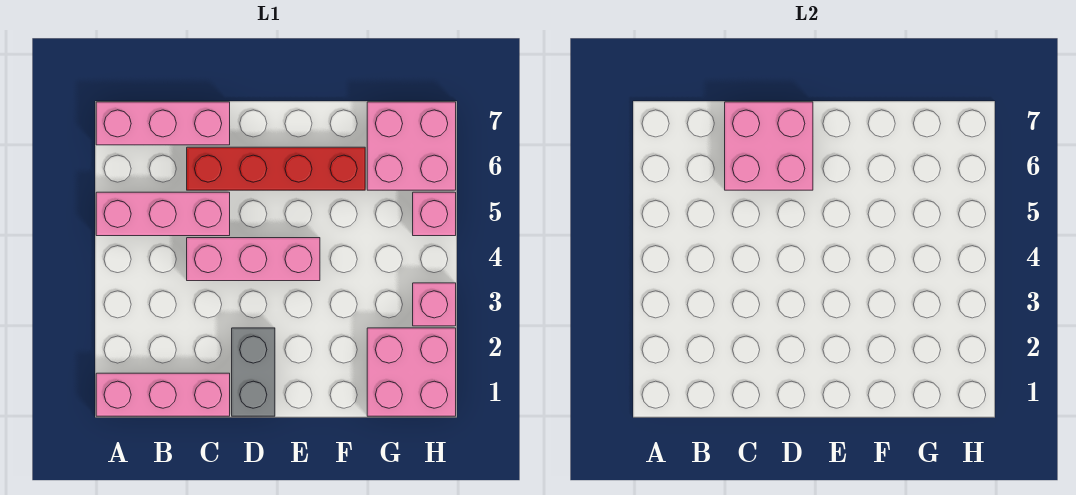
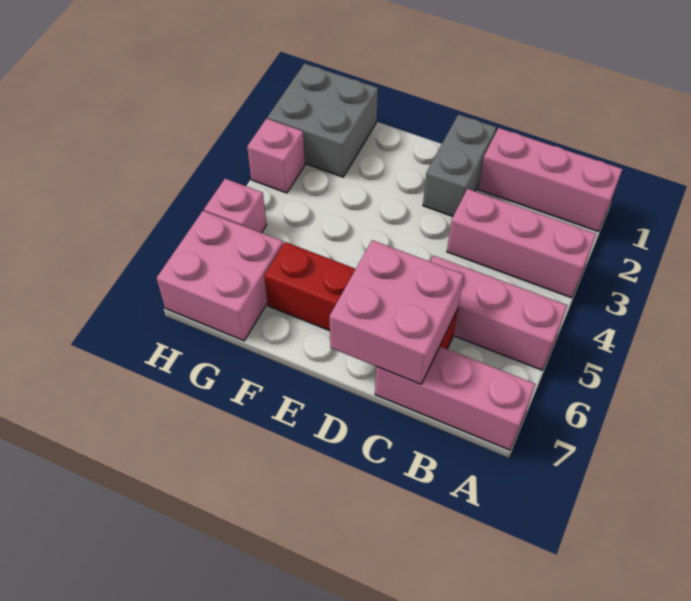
pink 1x3 brick [187,238,320,281] -> pink 1x3 brick moved to [447,189,596,298]
pink 2x2 brick [367,328,456,416] -> grey 2x2 brick [267,63,378,177]

